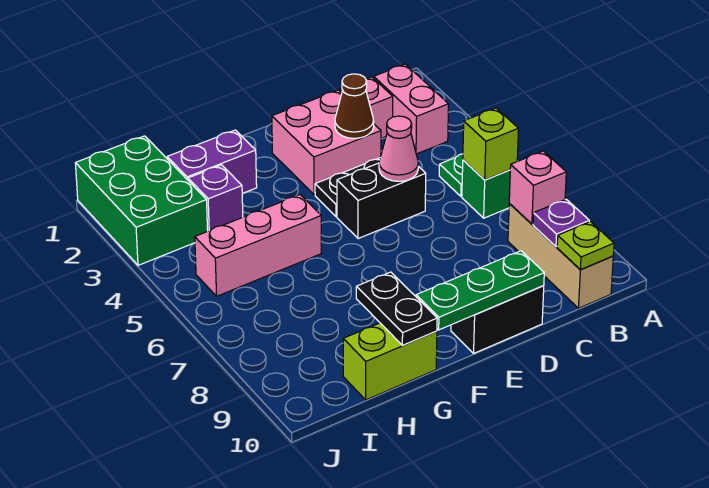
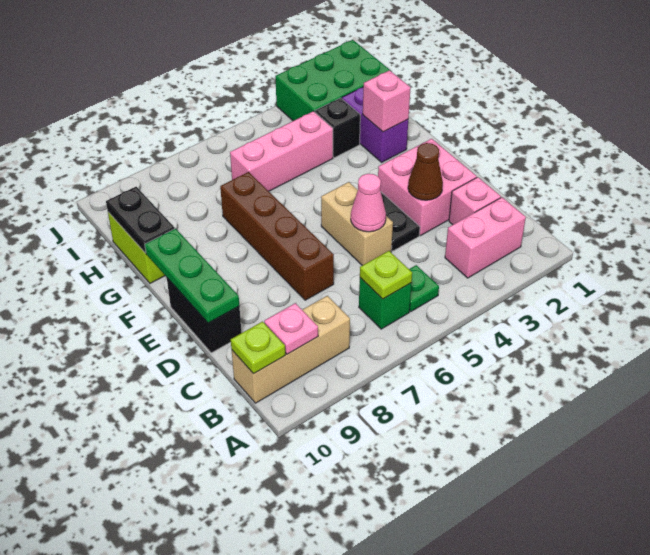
lime 1x1 brick [463,108,519,180] -> lime 1x1 plate [360,251,412,299]
pink 1x1 brick [509,151,566,224] -> pink 1x1 brick moved to [363,70,411,132]
purple 1x1 plate [533,199,589,247] -> pink 1x1 plate [264,303,318,354]
black 1x2 brick [337,163,426,239] -> tan 1x2 brick [321,182,393,265]
none -> brown 1x4 brick [220,172,334,300]
pink 1x3 brick [195,195,321,296] -> pink 1x3 brick turned to [230,111,333,191]
black 1x2 plate [356,272,437,345] -> black 1x2 plate turned to [106,187,175,253]
purple 1x1 brick [188,165,243,231] -> black 1x1 brick [315,98,360,158]

